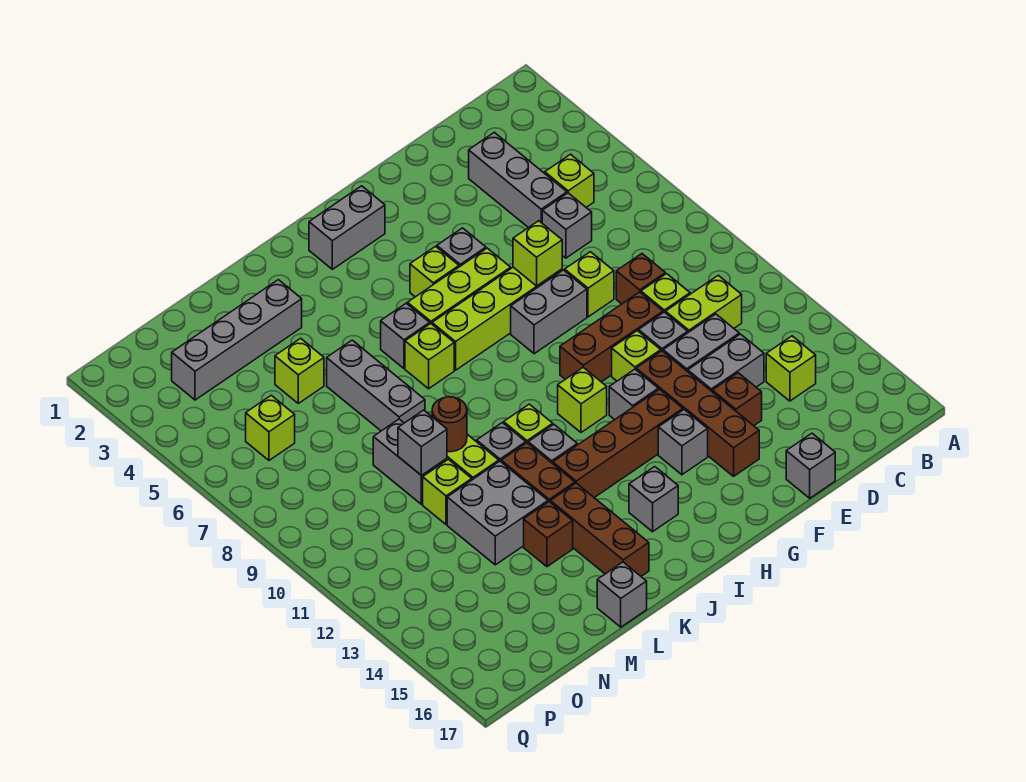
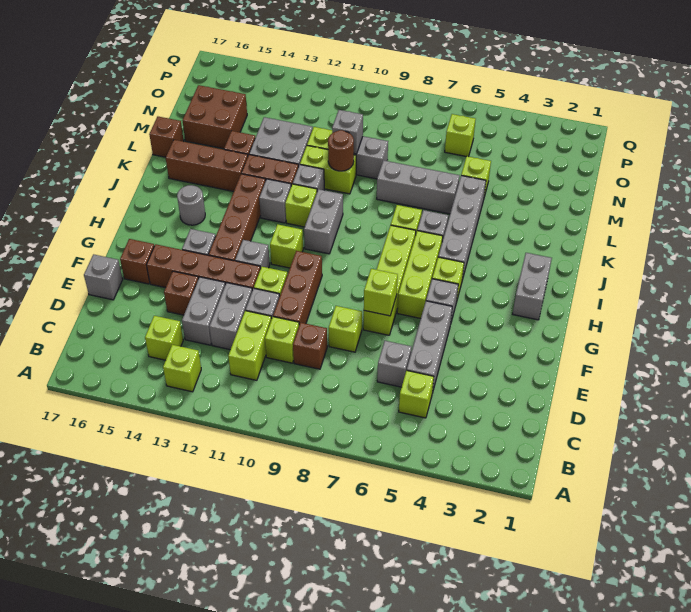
none -> lime 1x1 brick [163,345,201,392]
grey 1x3 brick [469,132,567,228] -> grey 1x3 brick turned to [407,301,452,392]
grey 1x2 brick [511,270,587,354] -> grey 1x2 brick moved to [304,189,343,254]
none -> brown 1x1 brick [120,239,154,284]
grey 1x1 brick [629,467,678,532] -> grey 1x1 round brick [177,185,205,225]
grey 1x4 brick [172,280,302,400] -> grey 1x4 brick moved to [438,176,486,280]
grey 1x1 brick [597,562,647,627] -> brown 1x1 brick [149,117,184,157]
none -> brown 2x2 brick [183,85,247,149]

